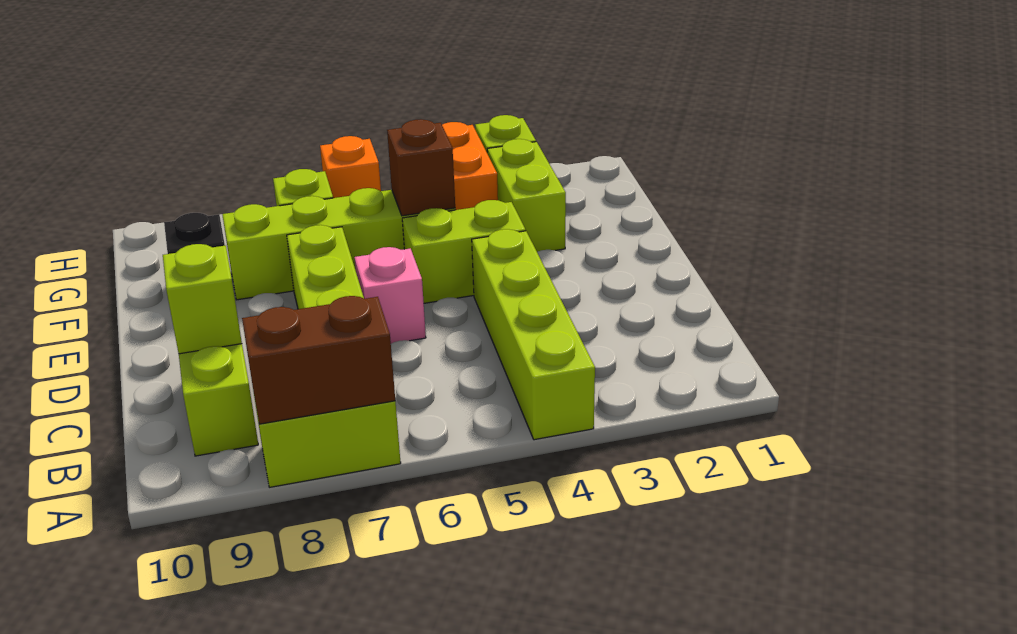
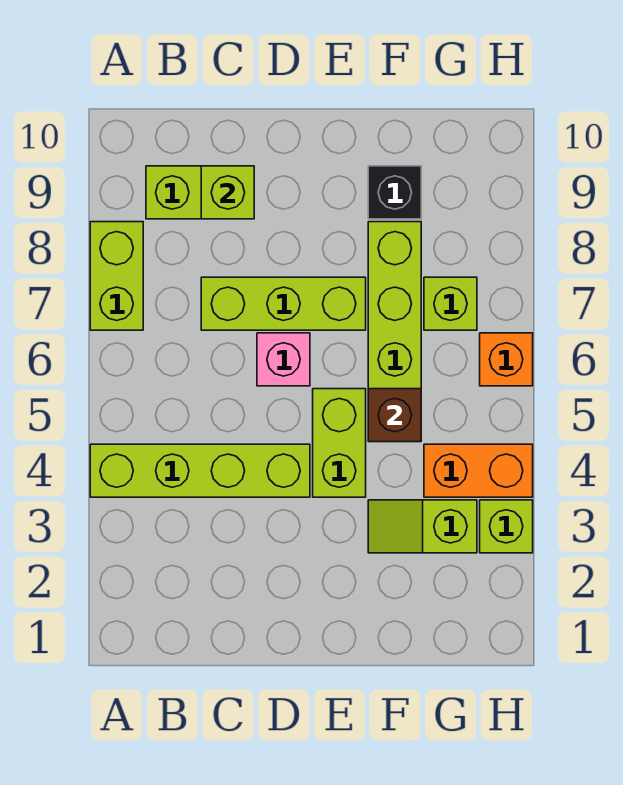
brown 1x2 brick [242,296,395,424] -> none
lime 1x2 brick [487,139,566,252] -> lime 1x2 slope [368,500,477,553]

